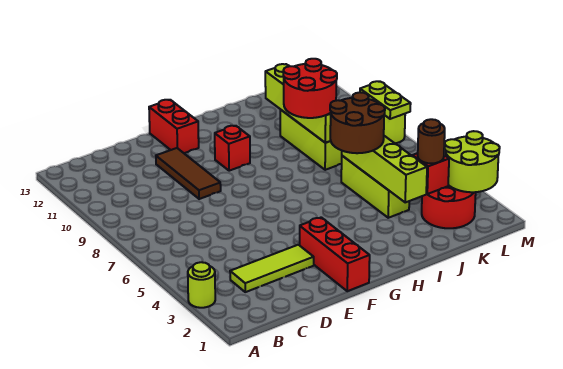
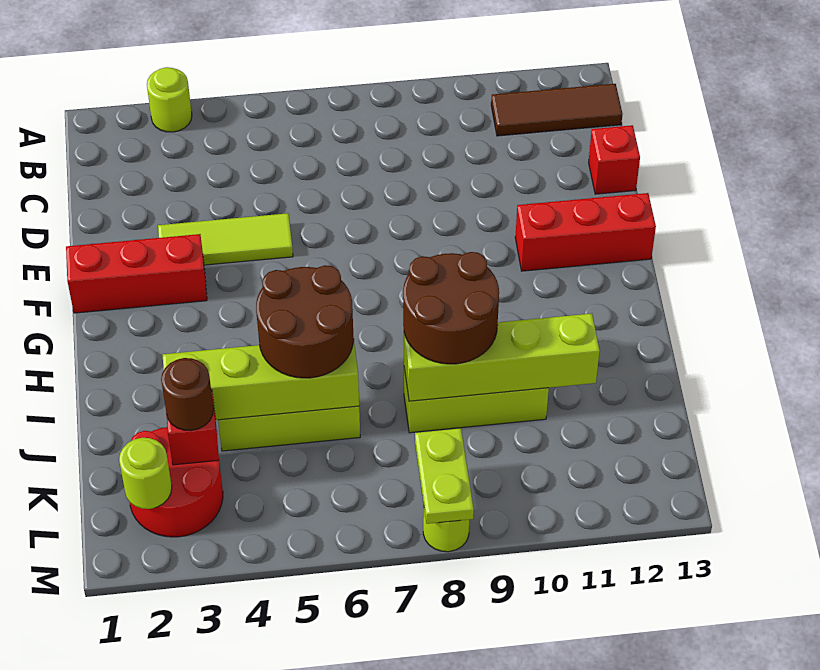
lime 1x3 tile [230,245,314,292] -> lime 1x3 tile turned to [158,213,293,265]
brown 1x3 tile [156,148,221,199] -> brown 1x3 tile moved to [491,84,623,136]
red 1x2 brick [149,100,199,153] -> red 1x3 brick [515,193,656,271]
red 1x1 brick [215,126,250,171] -> red 1x1 brick moved to [589,125,640,194]
red 2x2 round brick [283,59,337,118] -> brown 2x2 round brick [403,252,499,364]
lime 2x2 round brick [445,131,500,192] -> lime 1x1 round brick [119,438,172,509]
lime 1x2 plate [360,81,411,119] -> lime 1x2 plate turned to [415,428,474,524]

